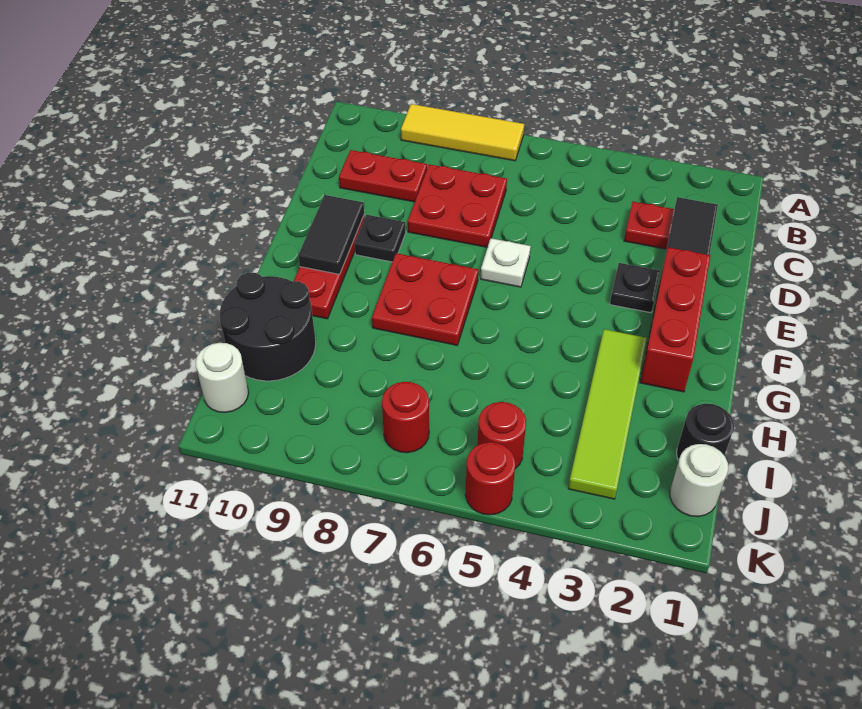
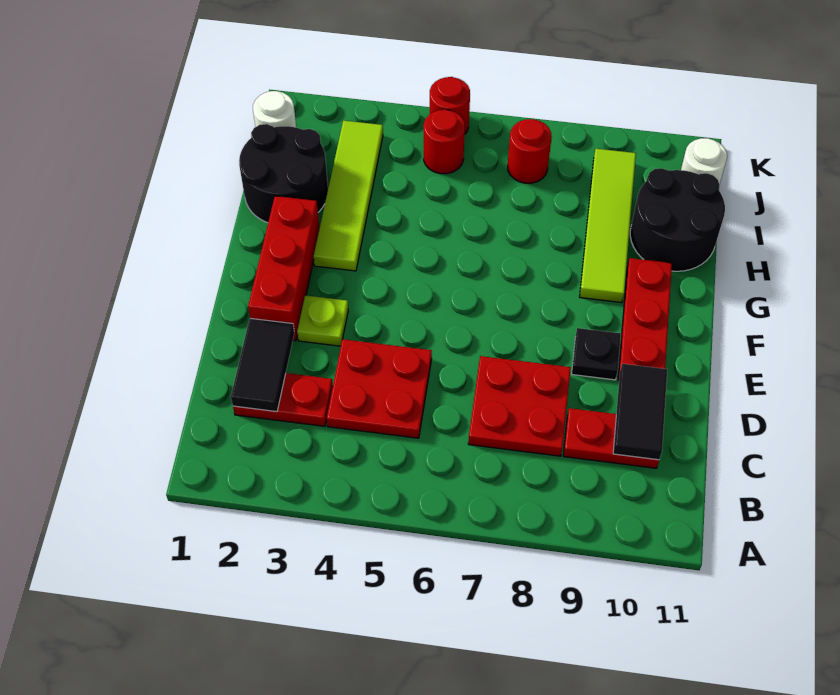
yellow 1x3 tile [401,104,524,161] -> none
black 1x1 plate [610,263,660,313] -> lime 1x1 plate [297,295,348,346]
white 1x1 plate [481,238,531,287] -> none
black 1x2 tile [298,195,364,274] -> black 1x2 tile moved to [613,364,667,460]
red 2x2 plate [372,253,478,345] -> red 2x2 plate moved to [327,339,432,438]
none -> lime 1x4 tile [580,149,636,303]
black 1x1 round brick [677,403,734,461] -> black 2x2 round brick [239,124,328,223]

